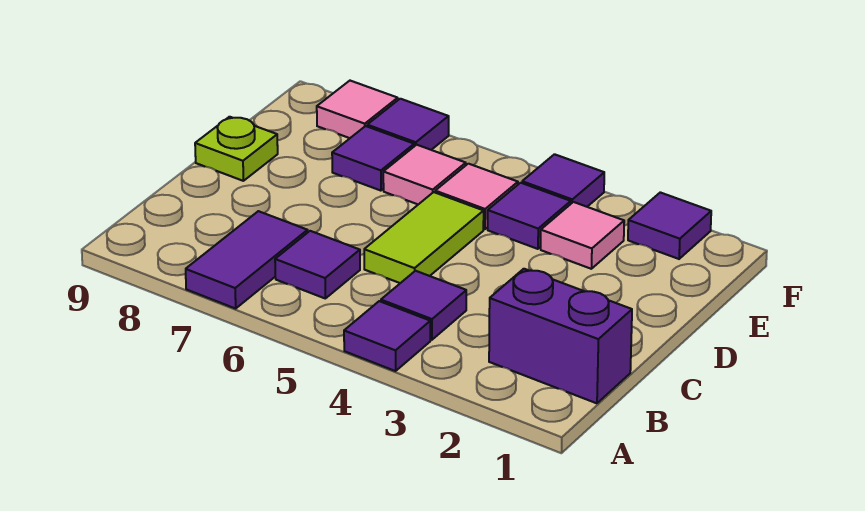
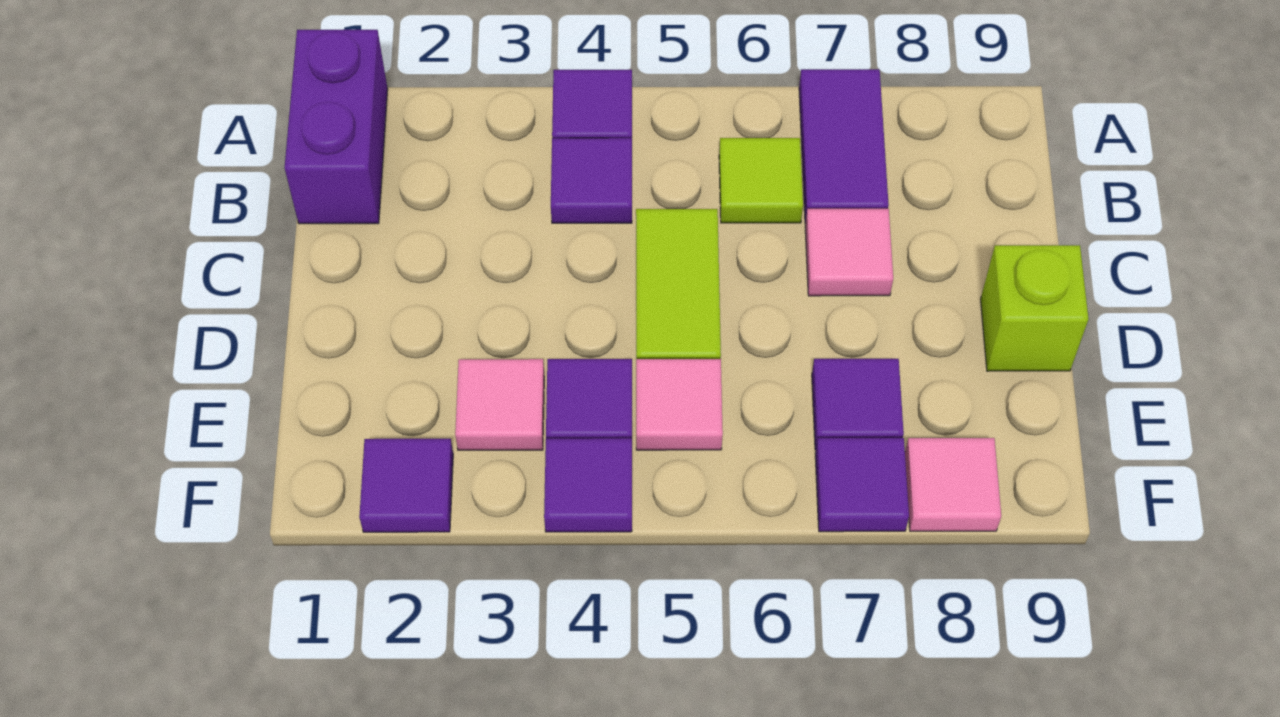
purple 1x2 brick [489,269,632,403] -> purple 1x2 brick turned to [284,30,388,224]
purple 1x1 tile [275,231,360,298] -> lime 1x1 tile [719,138,803,223]
lime 1x1 plate [195,117,278,181] -> lime 1x1 brick [981,245,1088,371]
pink 1x1 tile [383,145,466,204] -> pink 1x1 tile moved to [805,209,893,296]

